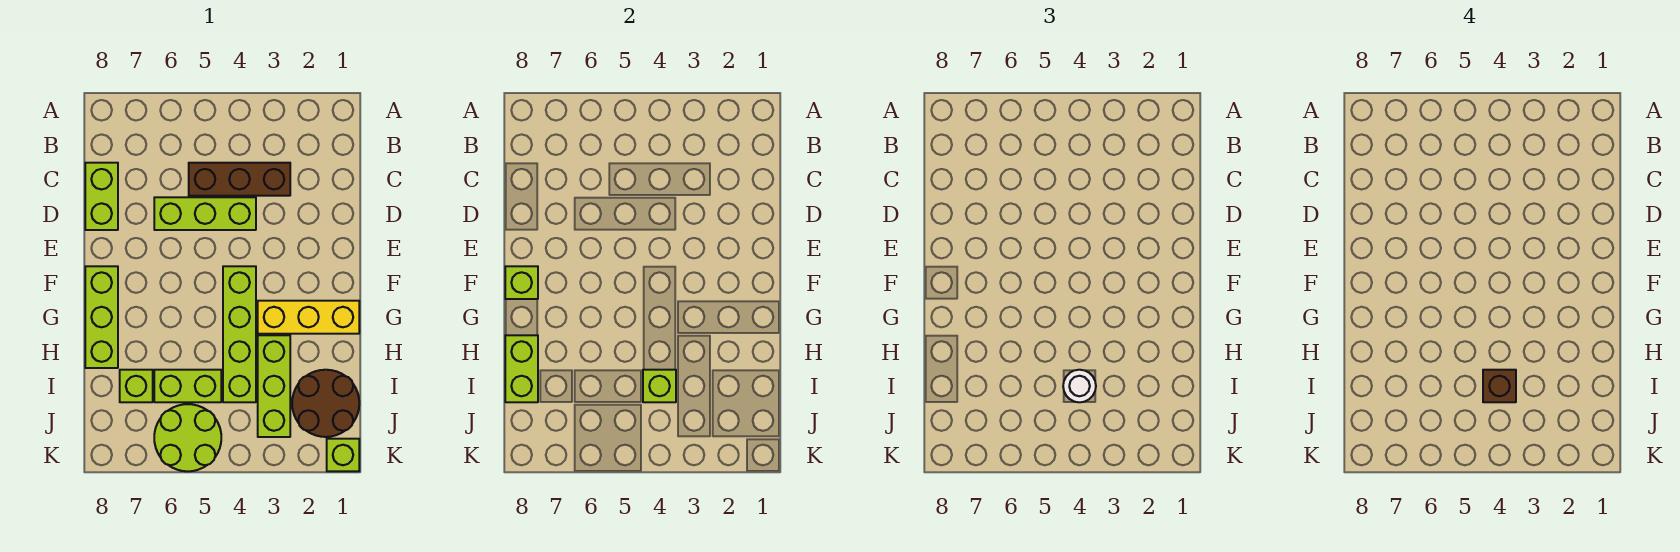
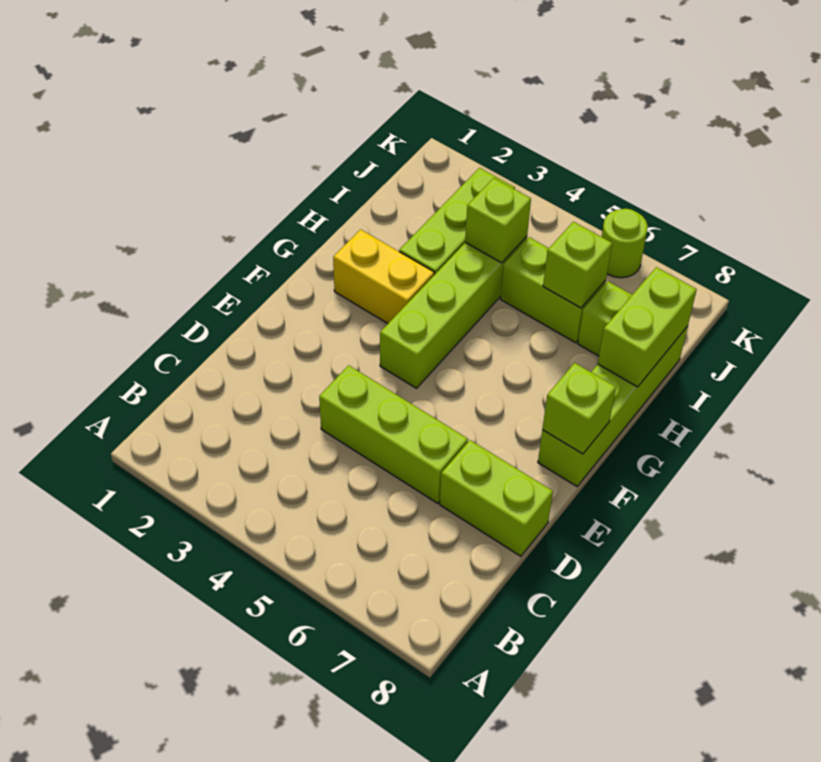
brown 1x3 brick [189,163,290,196] -> none
lime 1x2 brick [85,163,118,230] -> lime 1x2 brick turned to [440,440,553,556]
lime 1x3 brick [85,266,118,368] -> lime 1x4 brick [538,326,688,486]
yellow 1x3 brick [258,301,359,334] -> yellow 1x2 brick [333,229,434,323]
brown 2x2 round brick [292,370,359,437] -> none
white 1x1 round brick [1063,370,1096,402] -> none
brown 1x1 brick [1483,370,1516,402] -> none
lime 2x2 round brick [154,404,221,471] -> lime 1x1 round brick [602,209,648,278]
lime 1x1 brick [327,439,359,471] -> lime 1x1 brick moved to [543,222,612,308]

